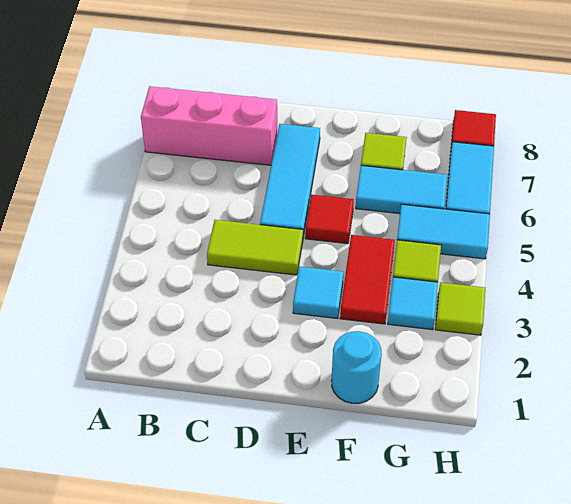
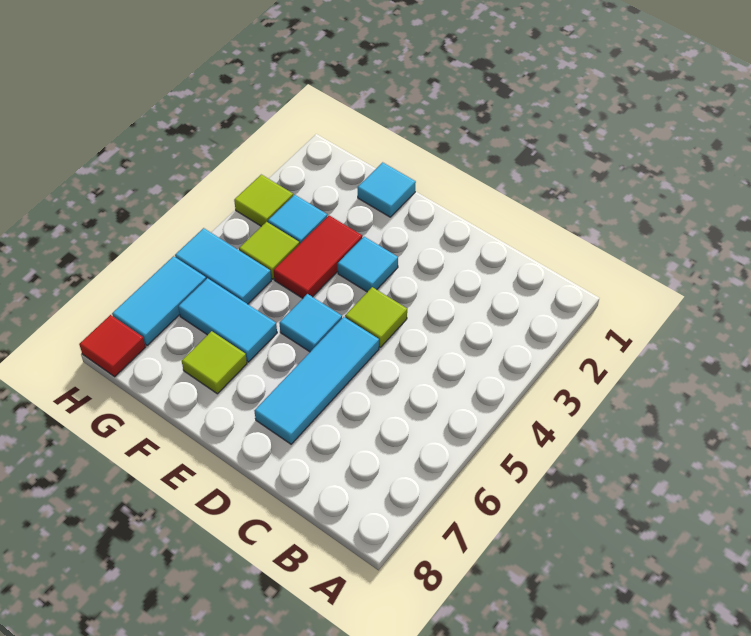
pink 1x3 brick [141,86,277,165] -> none
lime 1x2 tile [207,220,303,275] -> lime 1x1 tile [345,287,407,347]
red 1x1 tile [305,195,354,244] -> cyan 1x1 tile [279,294,342,352]
cyan 1x1 round brick [331,331,382,403] -> cyan 1x1 tile [357,162,416,217]

